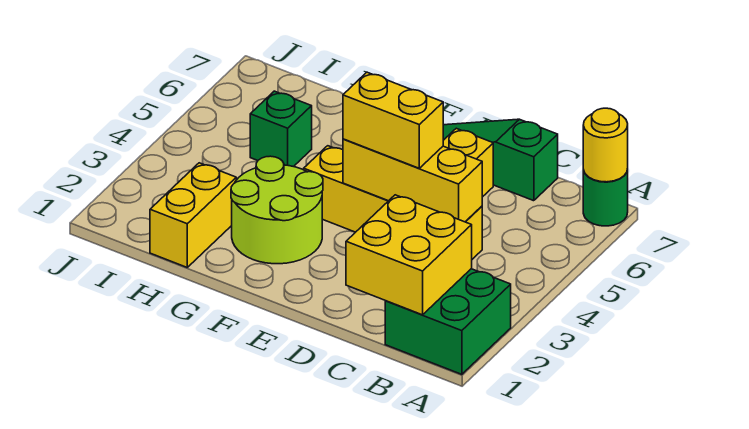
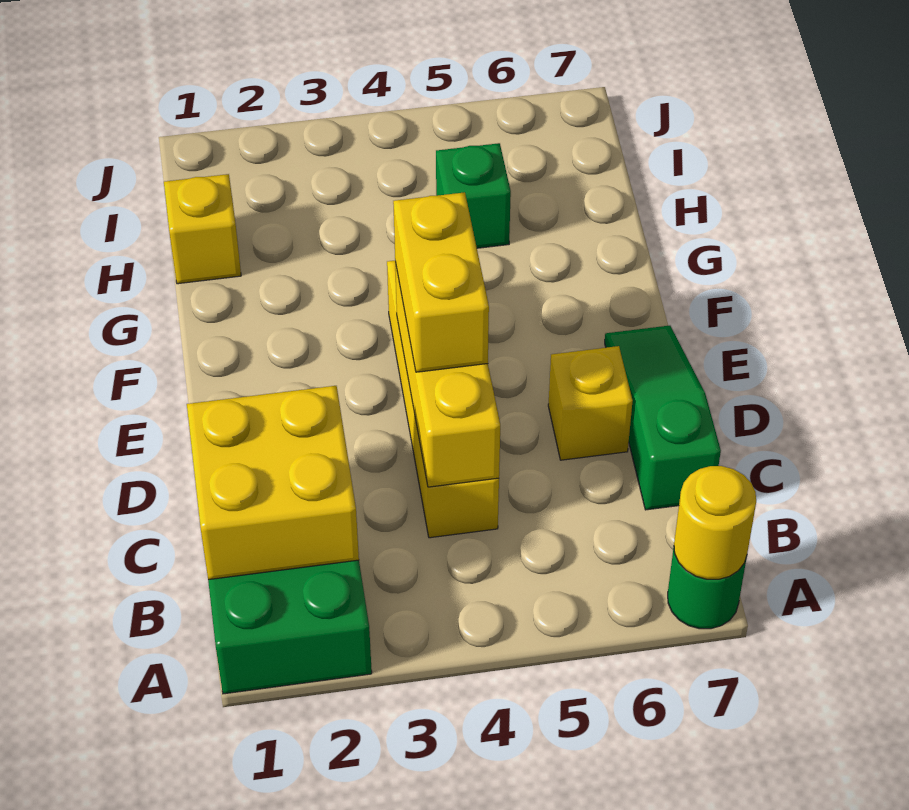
lime 2x2 round brick [231,156,323,264] -> none
yellow 1x2 brick [150,163,236,267] -> yellow 1x1 brick [164,174,241,284]

